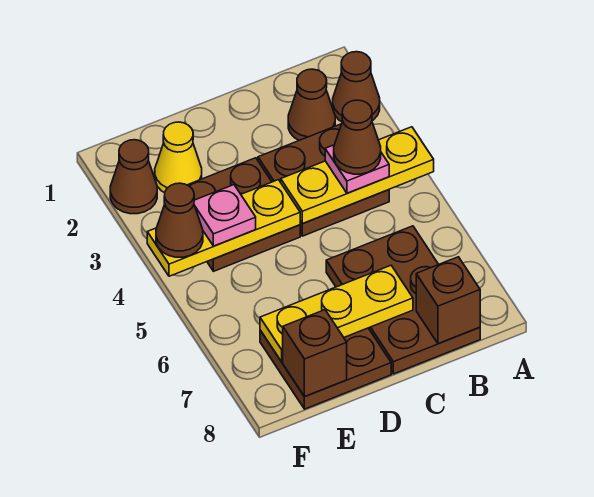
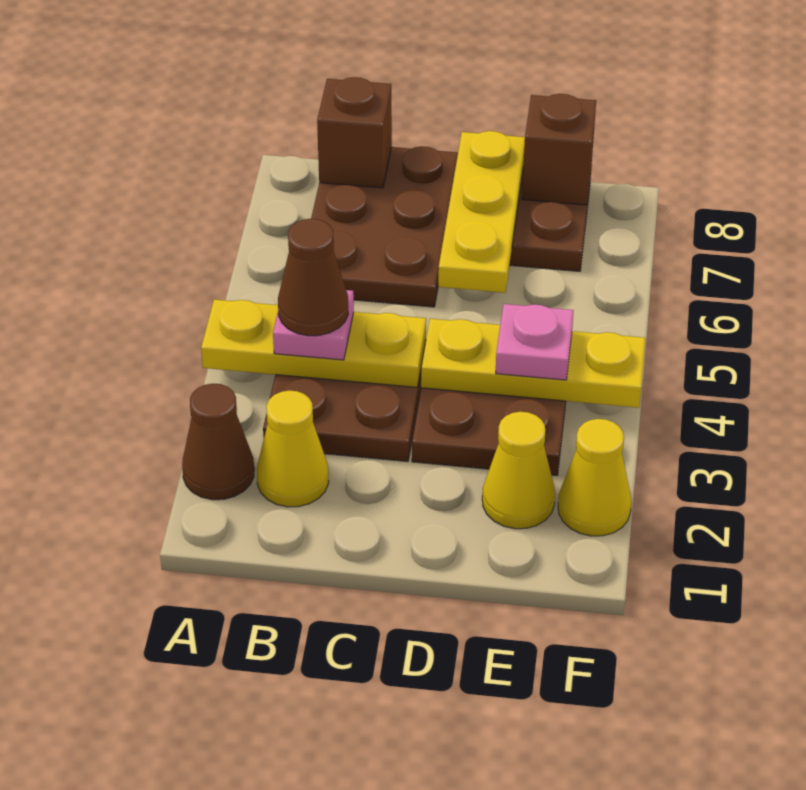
brown 1x1 cone [288,69,335,140] -> yellow 1x1 cone [257,390,329,507]
yellow 1x3 plate [260,266,413,362] -> yellow 1x3 plate turned to [438,131,525,293]
brown 1x1 cone [110,140,157,214] -> yellow 1x1 cone [558,419,631,536]
brown 1x1 cone [156,183,203,257] -> none

